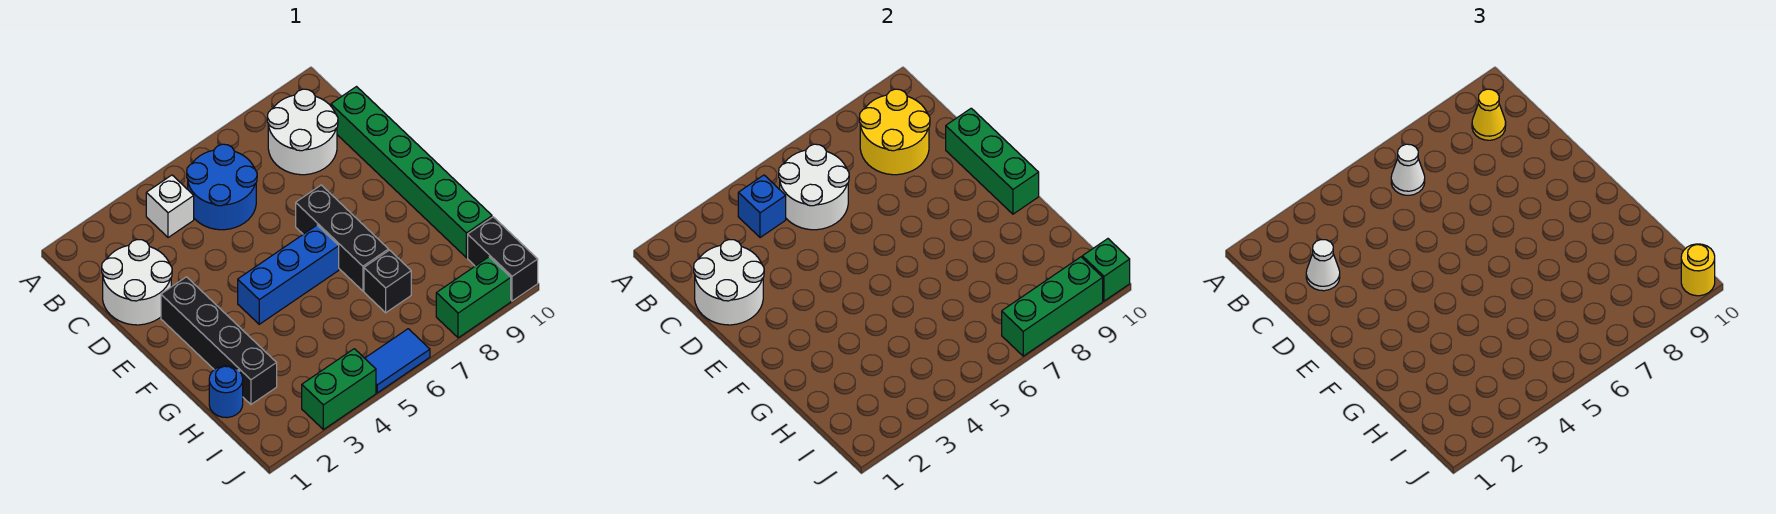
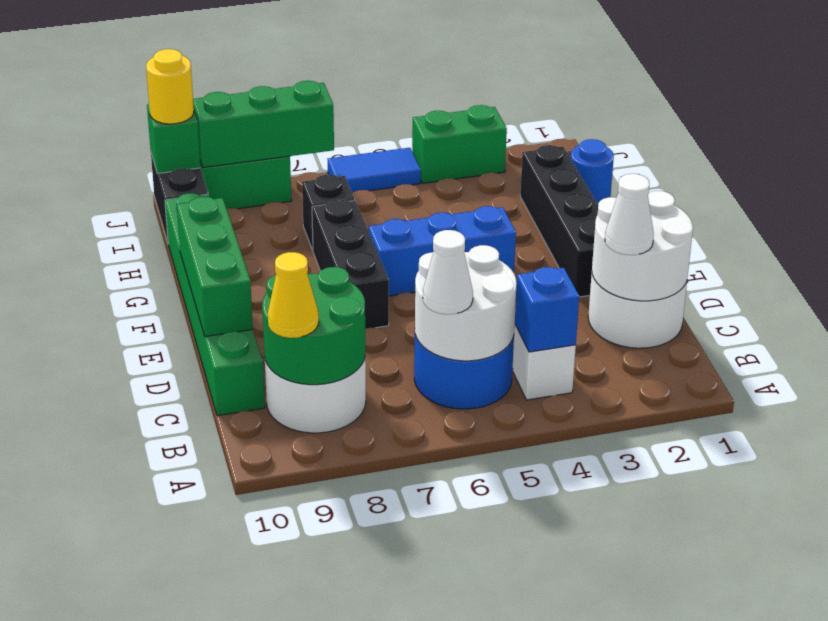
yellow 2x2 round brick [859,89,930,175] -> green 2x2 round brick [262,267,365,385]

